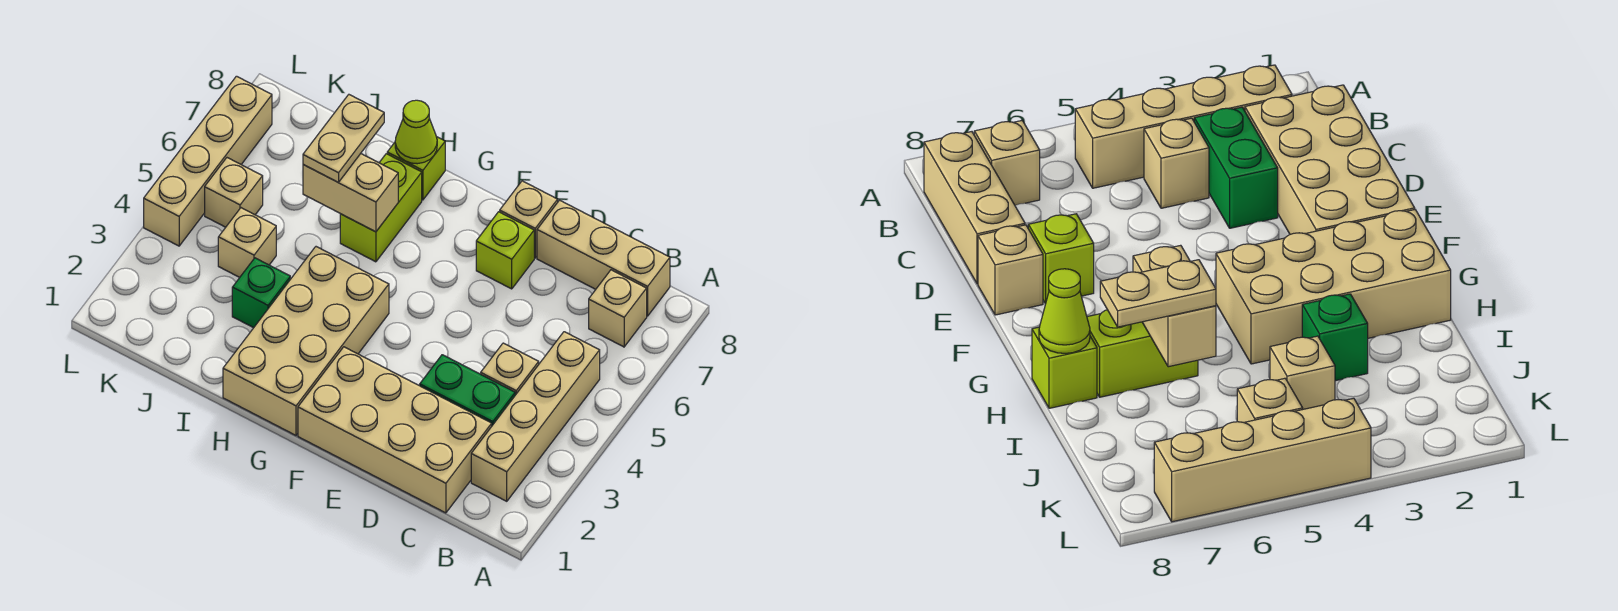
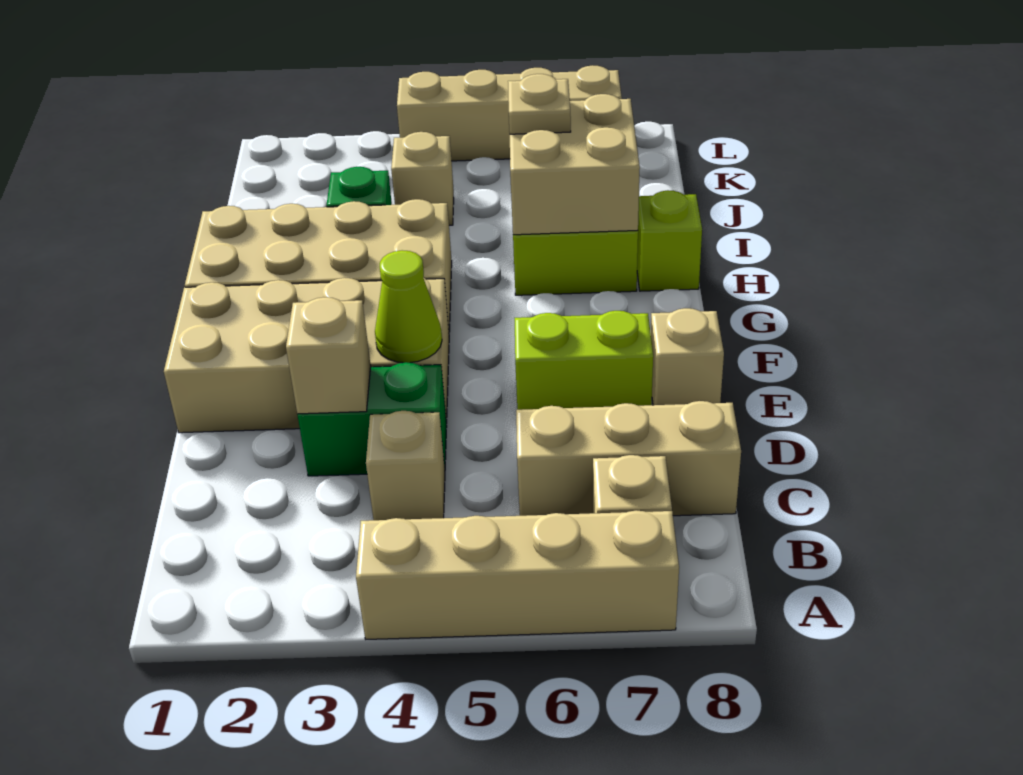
tan 1x4 brick [471,332,600,501] -> tan 1x4 brick moved to [356,510,679,639]
tan 1x3 brick [537,200,670,316] -> tan 1x3 brick turned to [516,401,741,516]
tan 2x4 brick [298,347,492,513] -> tan 2x4 brick turned to [164,278,449,433]
green 1x2 brick [420,355,515,425] -> green 1x2 brick turned to [297,362,447,476]
lime 1x1 brick [476,212,534,289] -> lime 1x2 brick [515,311,653,410]
tan 1x2 brick [303,154,398,232] -> tan 2x2 brick [510,94,640,235]
lime 1x1 cone [395,100,437,164] -> lime 1x1 cone moved to [375,250,442,363]
tan 1x2 plate [303,95,384,182] -> tan 1x1 plate [508,74,571,134]
tan 1x1 brick [205,158,263,227] -> tan 1x1 brick moved to [286,297,371,414]

